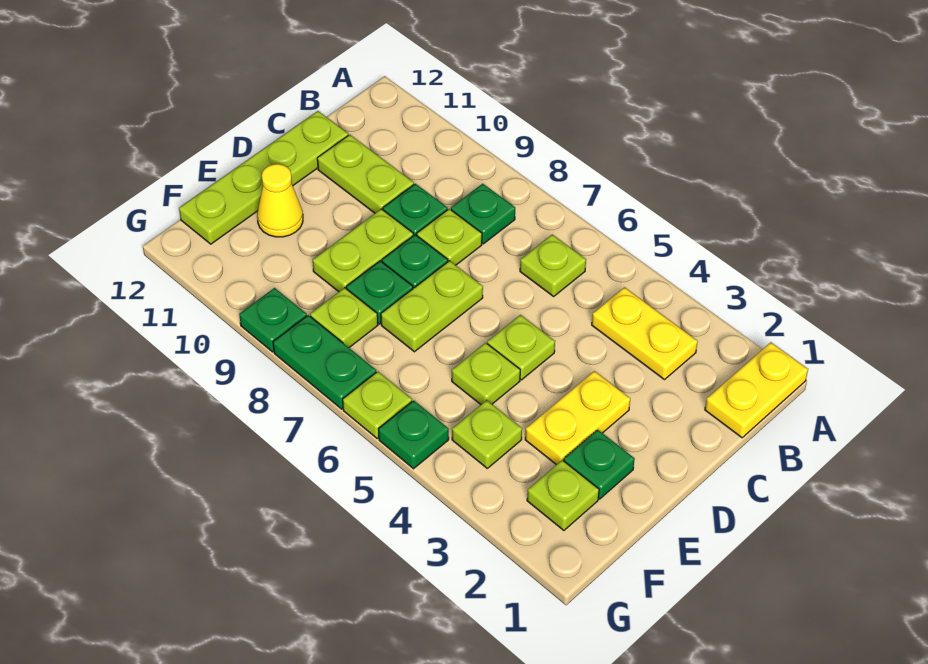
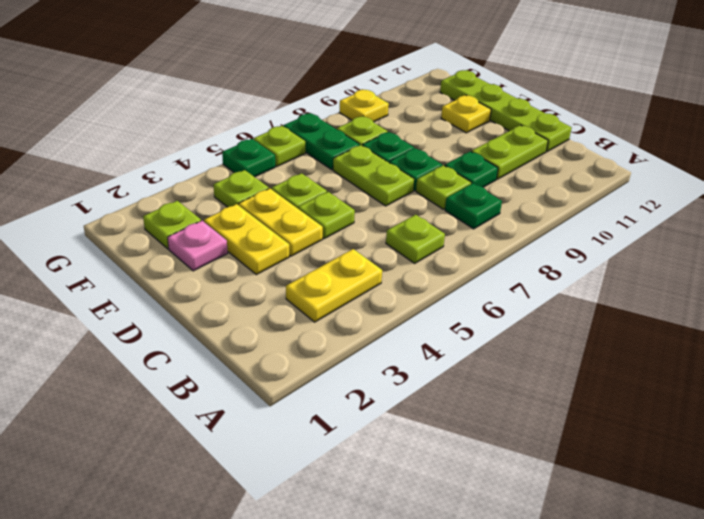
yellow 1x2 plate [705,342,808,438] -> yellow 1x2 plate moved to [239,188,323,256]
lime 1x2 plate [313,209,413,292] -> none
green 1x1 plate [564,430,635,499] -> pink 1x1 plate [168,221,228,271]
yellow 1x1 cone [257,164,303,237] -> yellow 1x1 plate [441,95,491,133]
green 1x2 plate [273,315,376,409] -> green 1x2 plate turned to [283,113,360,170]
green 1x1 plate [239,288,307,352] -> yellow 1x1 plate [339,90,389,122]

